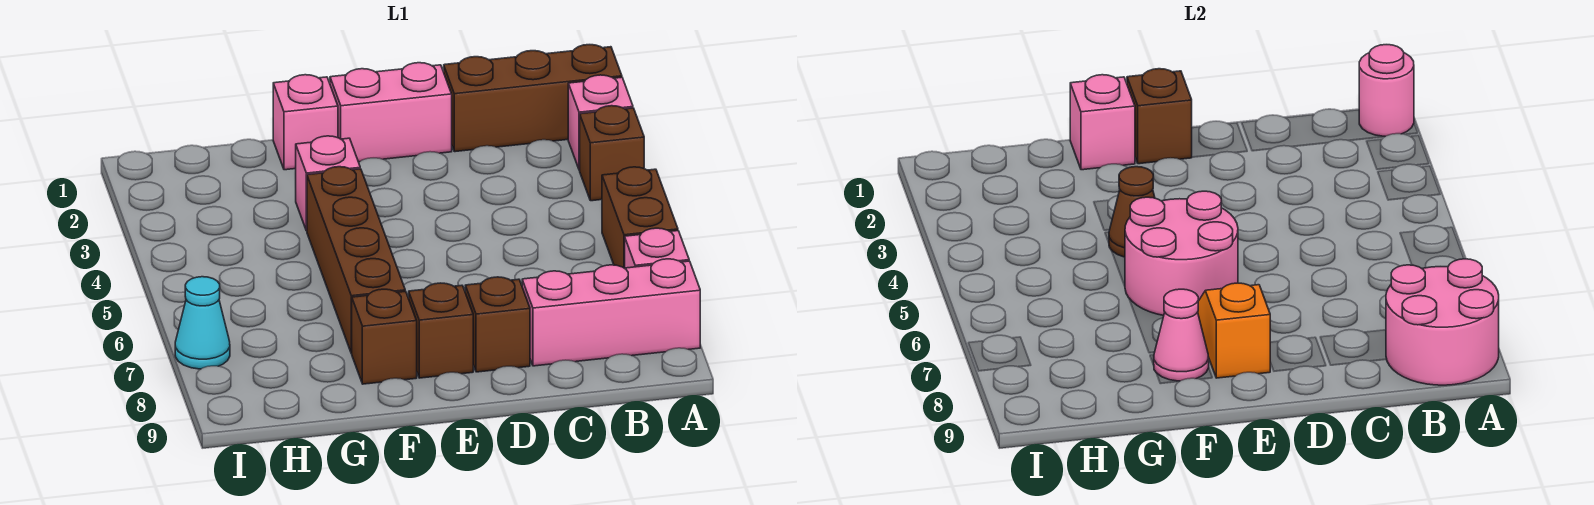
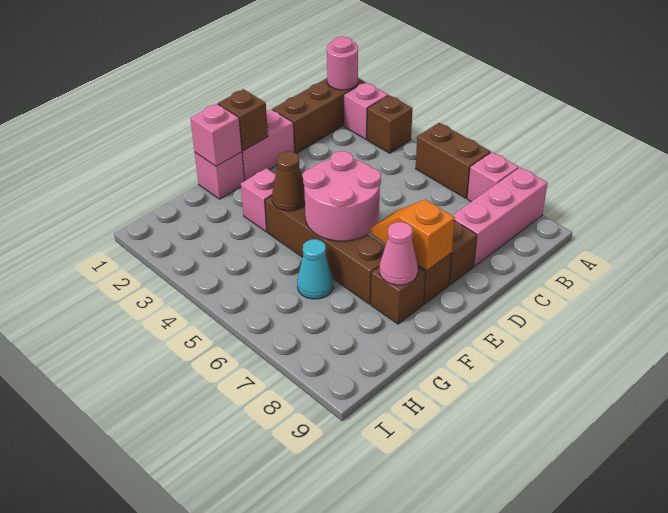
pink 2x2 round brick [1386,259,1499,385] -> none
cyan 1x1 cone [175,277,230,369] -> cyan 1x1 cone moved to [297,239,333,299]

